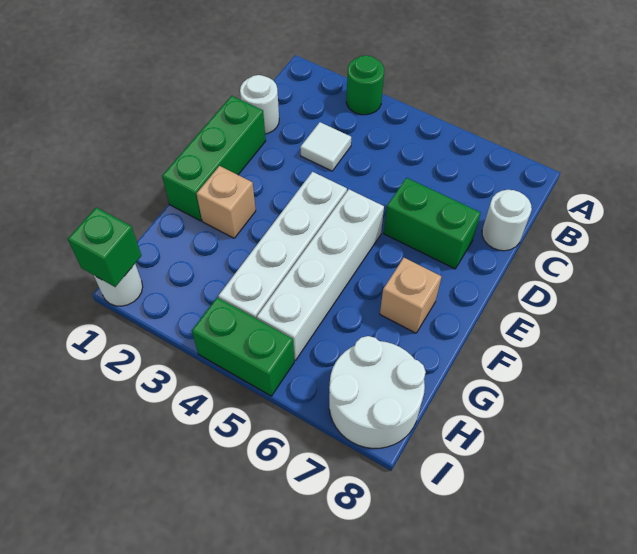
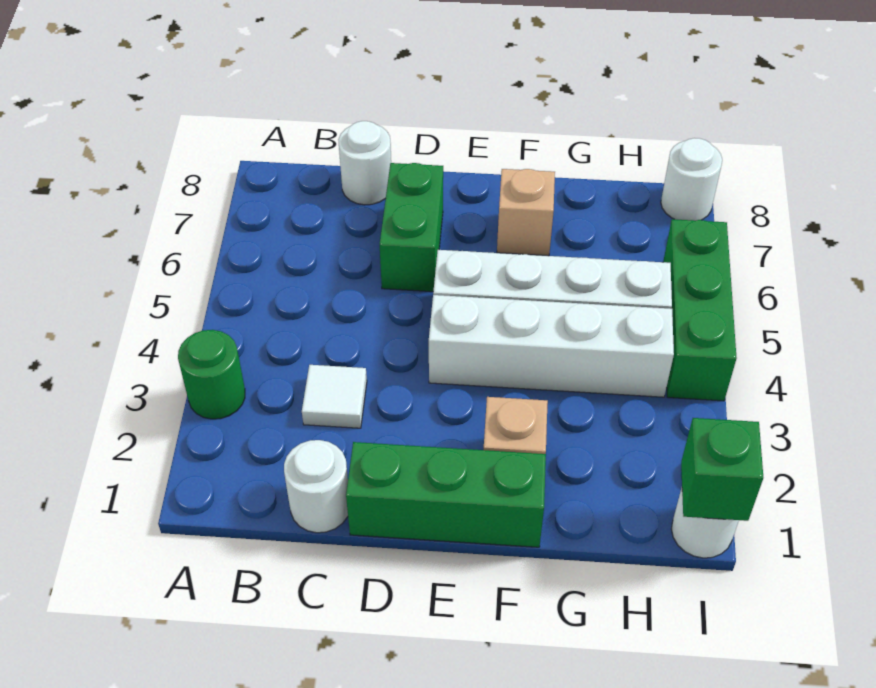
white 2x2 round brick [329,336,426,448] -> white 1x1 round brick [661,138,722,221]
green 1x2 brick [192,297,294,396] -> green 1x3 brick [663,219,737,401]

